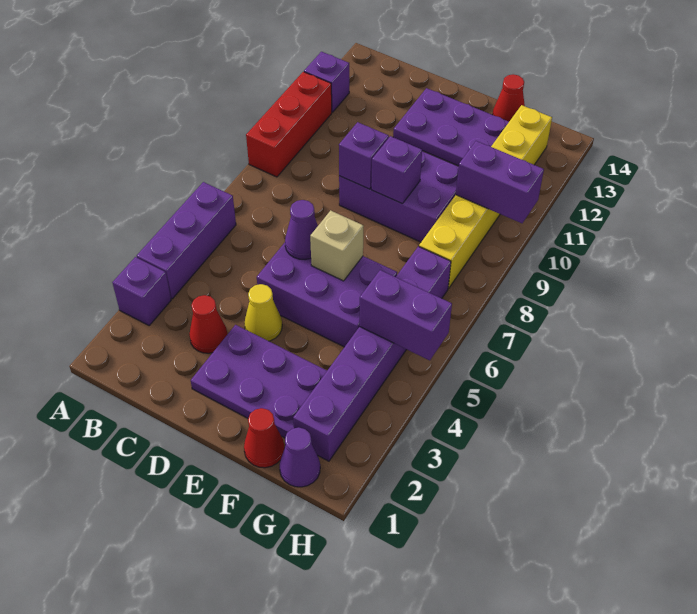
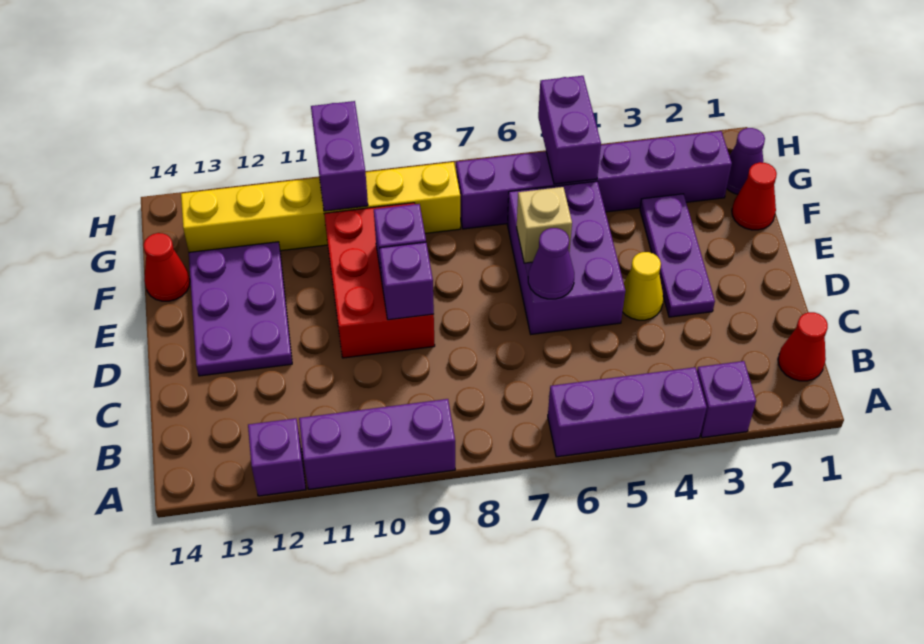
red 1x3 brick [246,72,332,177] -> purple 1x3 brick [299,399,455,489]
red 1x1 cone [189,295,227,353] -> red 1x1 cone moved to [778,312,828,381]
purple 2x3 plate [191,325,327,438] -> purple 1x3 plate [640,194,715,317]
purple 2x3 brick [339,151,459,242] -> red 2x3 brick [324,203,435,358]

